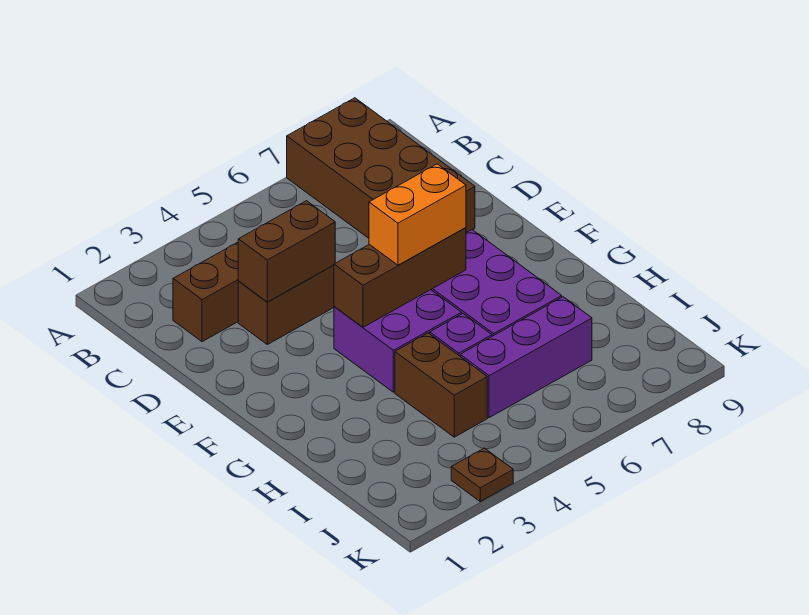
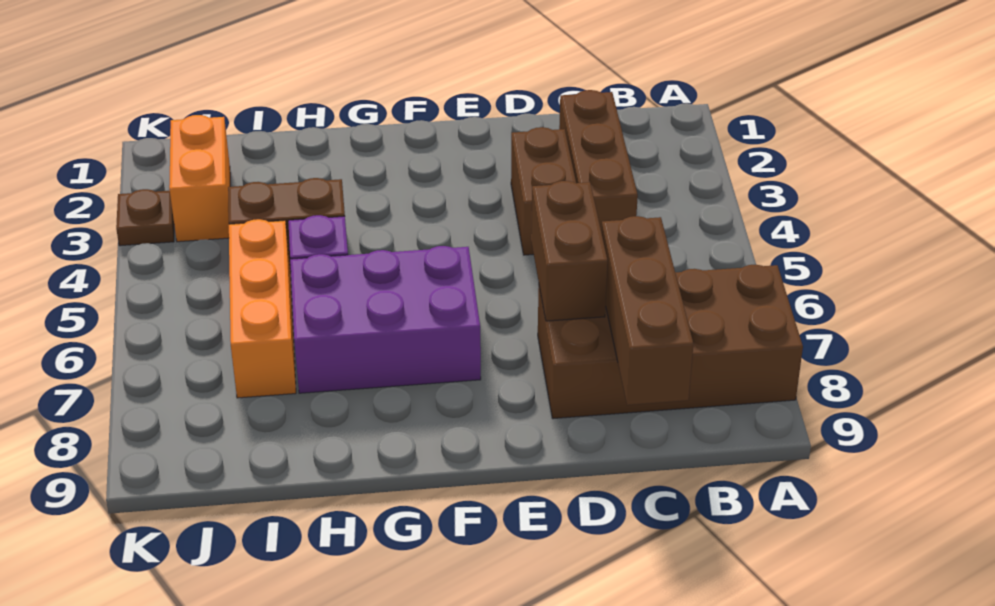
brown 1x2 brick [238,201,335,302] -> brown 1x2 brick moved to [531,181,608,321]
purple 2x2 brick [334,290,462,392] -> none
brown 1x3 brick [334,228,466,327] -> brown 1x3 brick moved to [601,216,693,405]
orange 1x2 brick [369,164,466,265] -> orange 1x2 brick moved to [169,115,230,242]
purple 1x3 brick [460,297,592,418] -> orange 1x3 brick [229,219,296,398]

